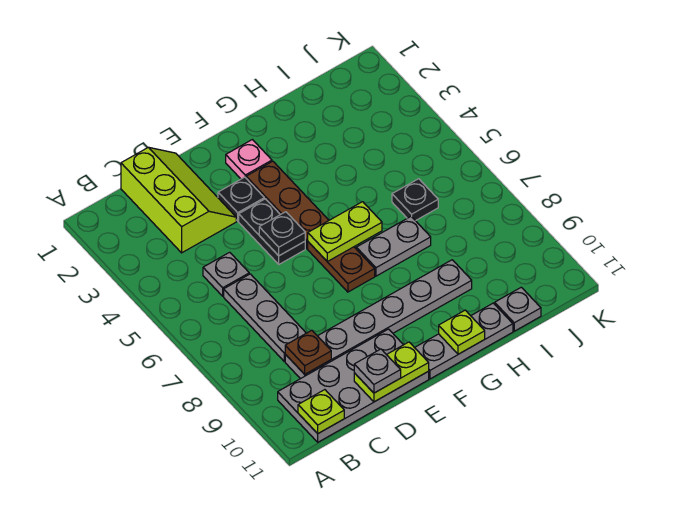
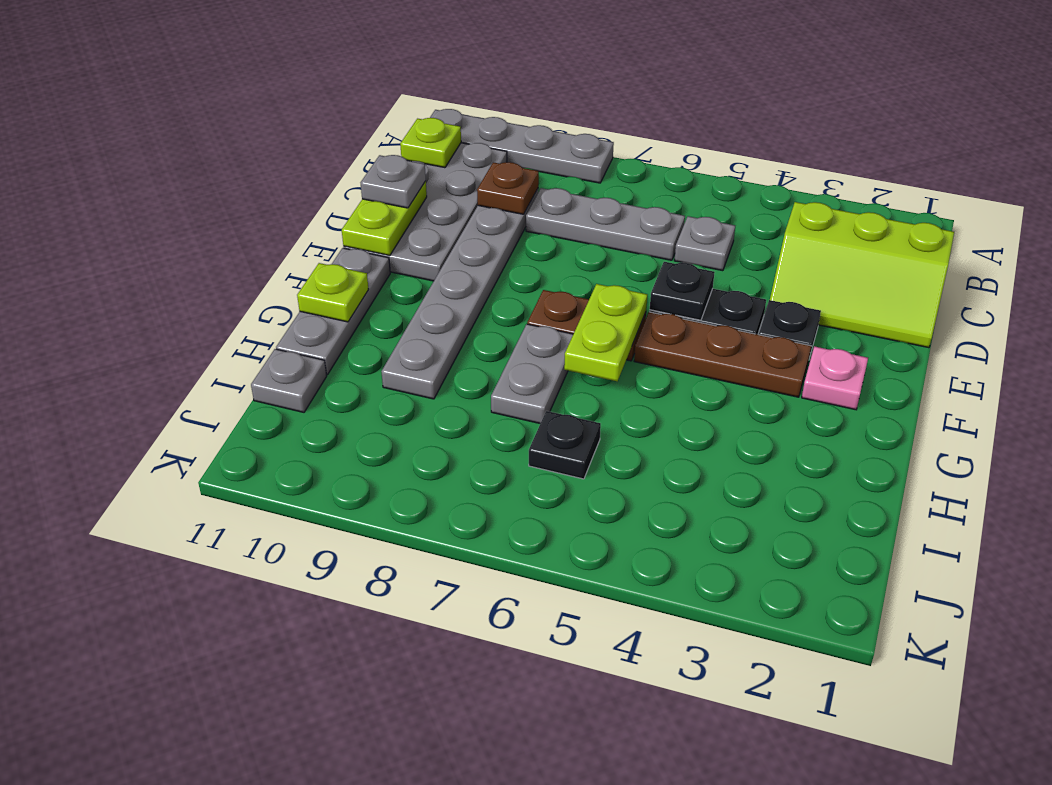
none -> grey 1x4 plate [430,109,614,183]

